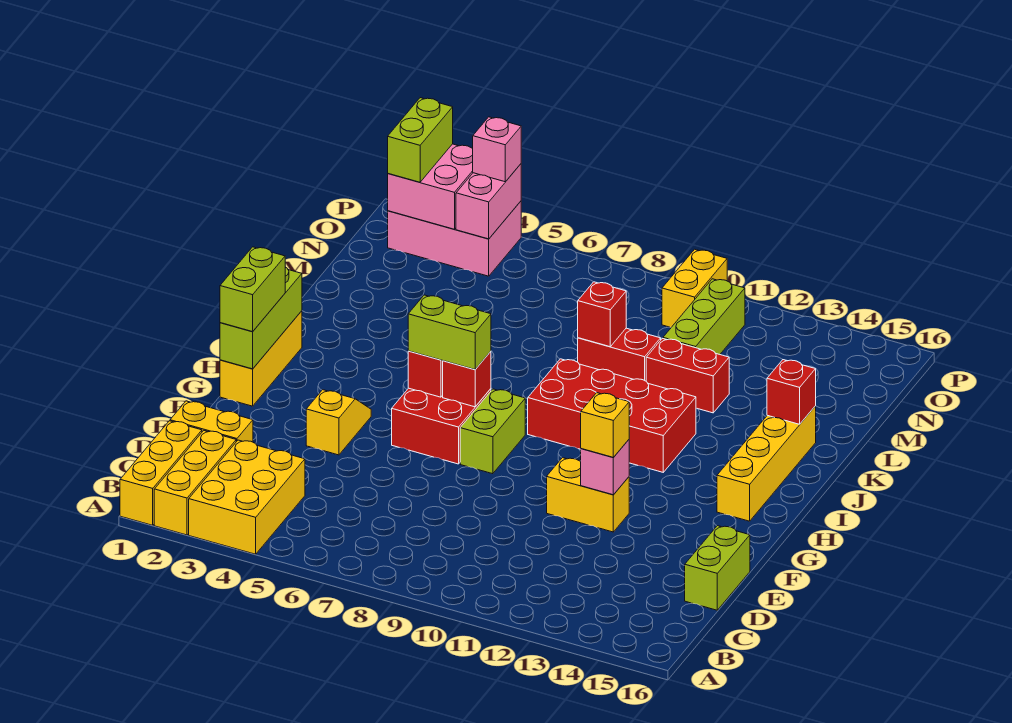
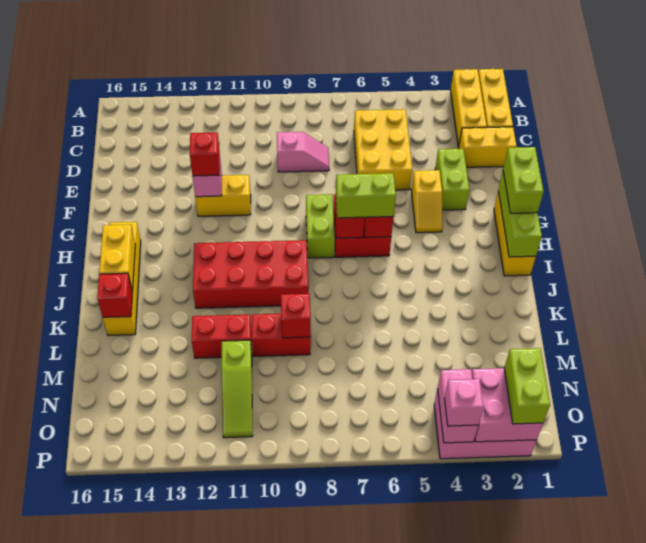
yellow 2x3 brick [189,440,305,554] -> yellow 2x3 brick moved to [354,109,412,190]
none -> pink 1x2 slope [277,132,329,172]
lime 1x2 brick [685,526,750,610] -> lime 1x2 brick moved to [435,149,469,210]
yellow 1x1 brick [581,393,629,457] -> red 1x1 brick [190,132,220,176]
lime 1x3 brick [663,279,745,354] -> lime 1x3 slope [222,340,252,438]
yellow 1x2 brick [662,249,727,327] -> yellow 1x2 brick moved to [99,225,135,291]

